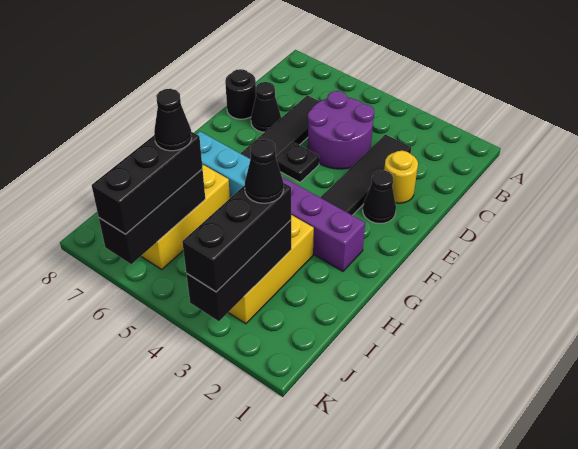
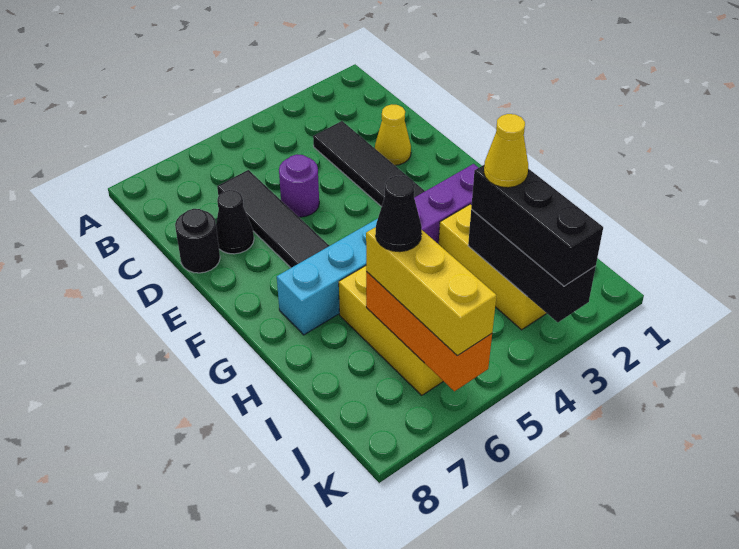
purple 2x2 round brick [308,91,374,169] -> purple 1x1 round brick [279,154,319,217]
yellow 1x1 round brick [384,151,418,203] -> yellow 1x1 cone [375,104,411,165]
black 1x1 cone [363,170,396,224] -> none
black 1x1 plate [276,143,319,182] -> none
black 1x1 cone [245,139,284,203] -> yellow 1x1 cone [484,114,528,188]
black 1x3 brick [99,169,205,264] -> orange 1x3 brick [366,272,492,391]
black 1x3 brick [92,132,203,234] -> yellow 1x3 brick [366,227,497,355]

